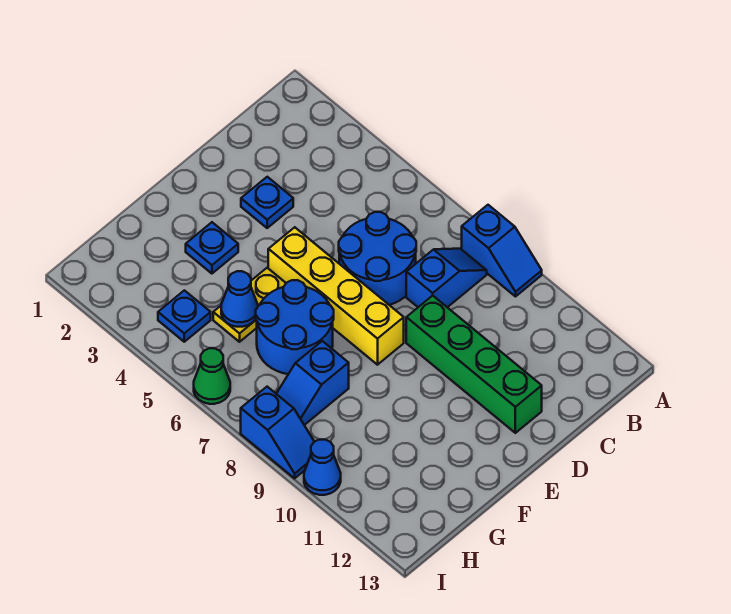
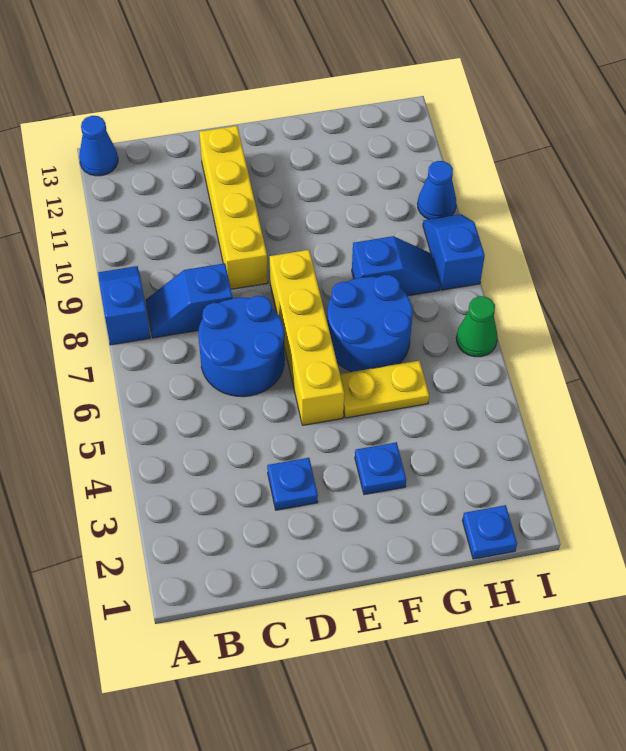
green 1x4 brick [406,296,542,433] -> yellow 1x4 brick [199,126,268,289]
blue 1x1 cone [221,271,258,327] -> blue 1x1 cone moved to [79,116,118,176]
blue 1x1 plate [158,290,211,342] -> blue 1x1 plate moved to [462,505,517,559]

